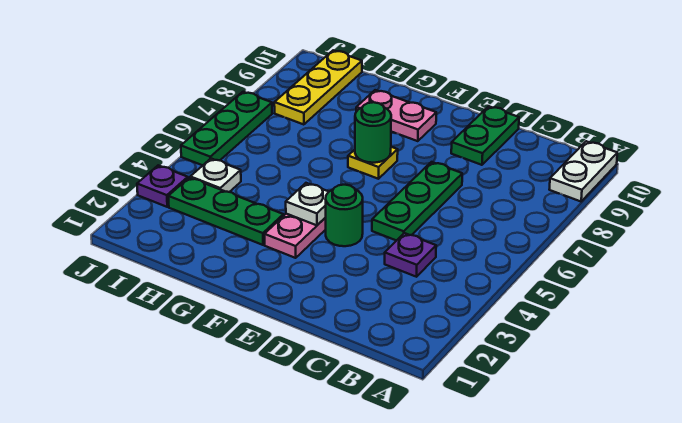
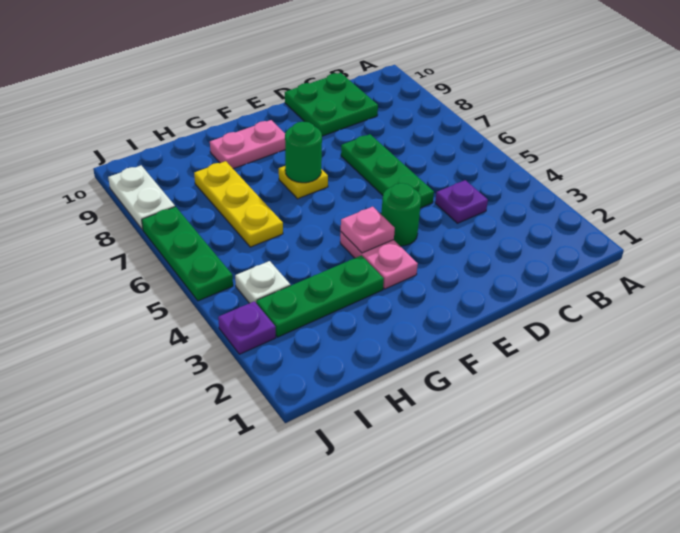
white 1x2 plate [549,141,617,201] -> white 1x2 plate moved to [108,165,175,230]
green 1x2 plate [451,106,519,165] -> green 2x2 plate [285,73,378,136]
white 1x1 plate [286,183,329,225] -> pink 1x1 plate [341,207,395,253]
yellow 1x3 plate [274,50,362,125] -> yellow 1x3 plate moved to [194,161,283,247]

